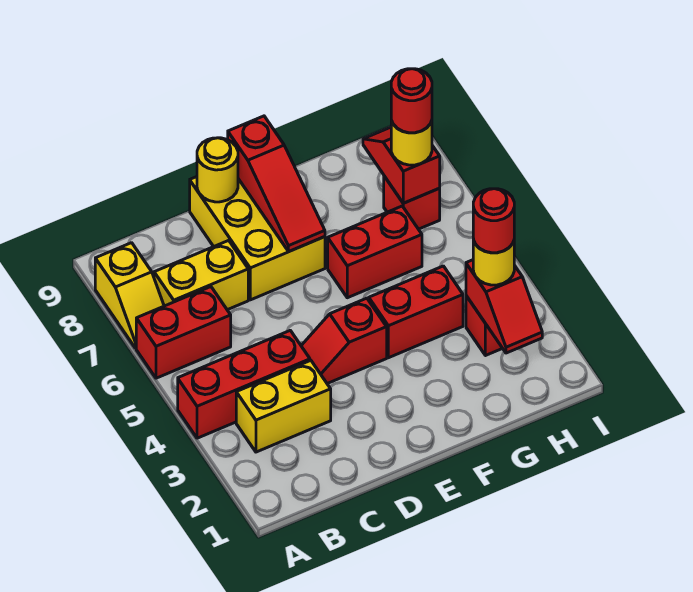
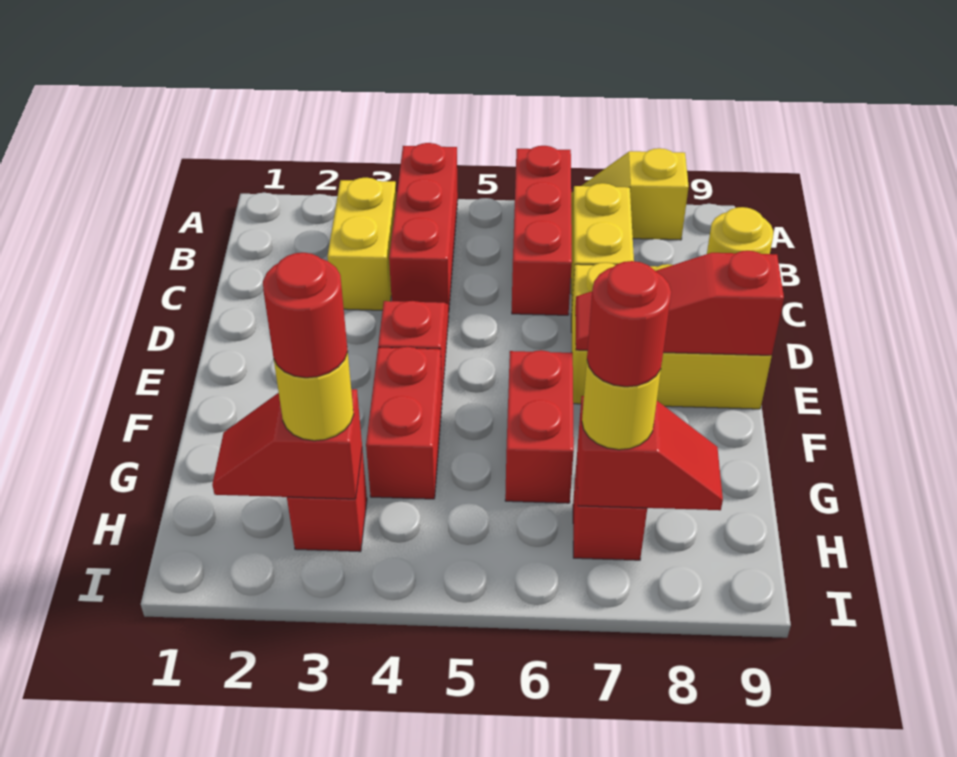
red 1x2 brick [136,287,231,378] -> red 1x3 brick [512,146,572,315]

